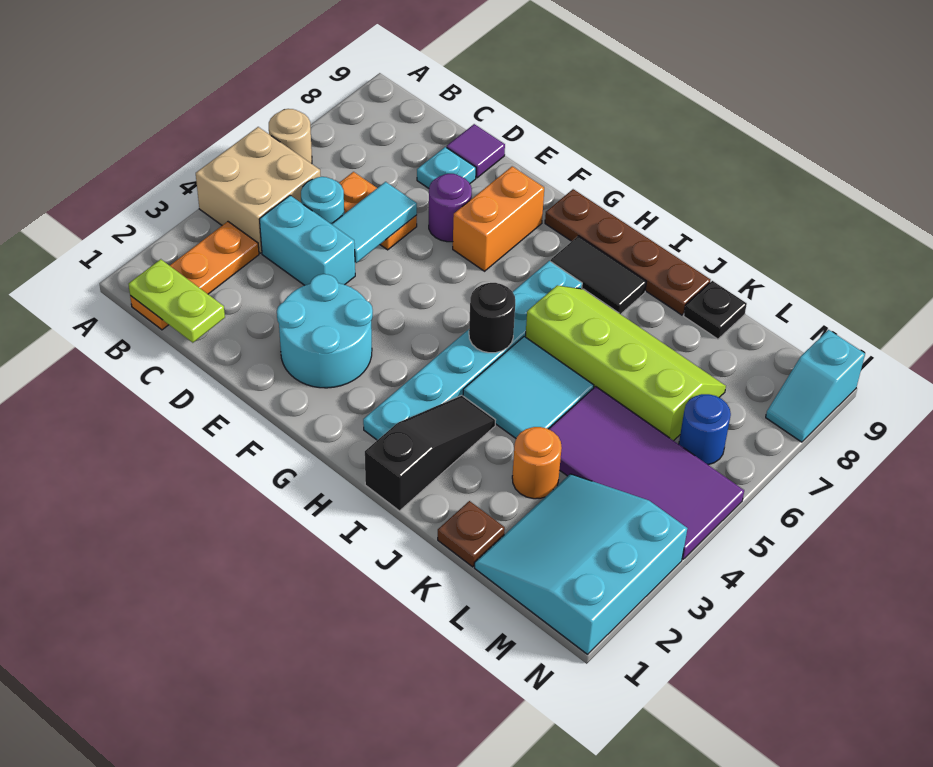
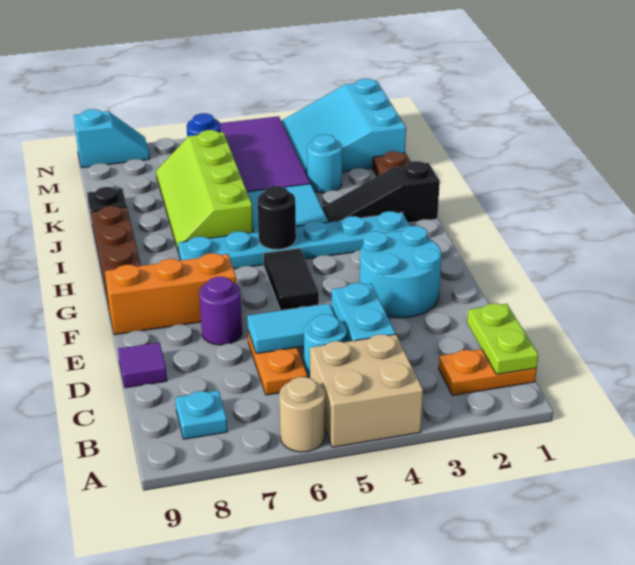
orange 1x3 plate [130,222,259,330] -> orange 1x2 plate [439,349,537,395]
cyan 1x1 plate [417,147,476,188] -> cyan 1x1 plate moved to [175,391,227,439]
orange 1x2 brick [453,166,544,271] -> orange 1x3 brick [105,253,236,335]
black 1x2 tile [551,236,646,314] -> black 1x2 tile moved to [263,248,319,310]
orange 1x1 round brick [512,427,562,499] -> cyan 1x1 round brick [307,134,342,193]
cyan 3x3 slope [475,474,688,654] -> cyan 3x3 slope turned to [281,79,406,175]

